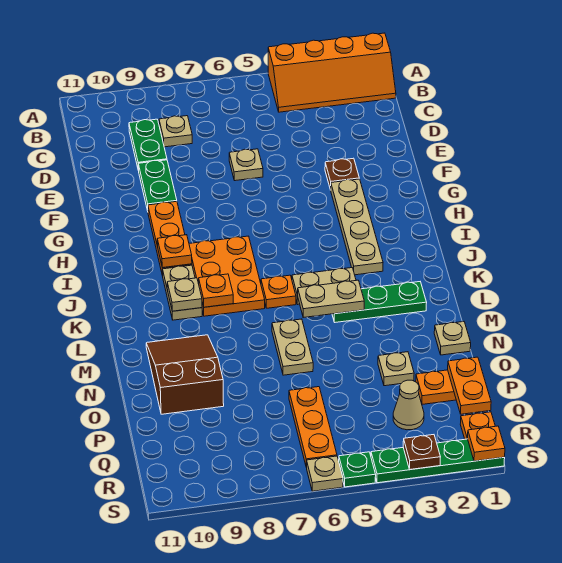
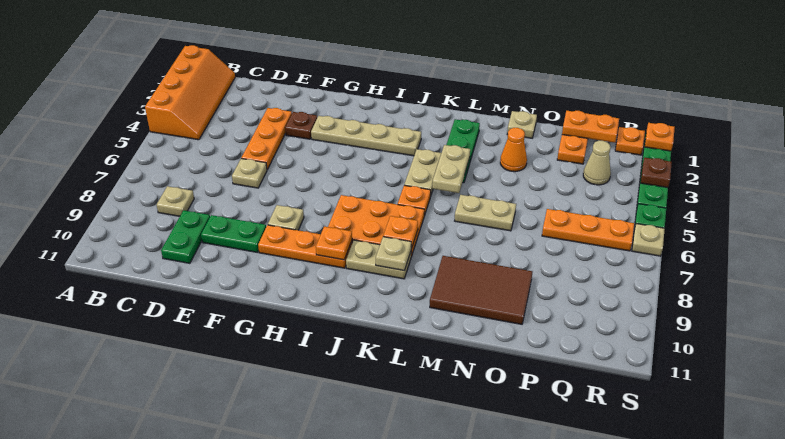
green 1x2 plate [129,119,167,171] -> green 1x2 plate turned to [161,210,210,263]
none -> orange 1x3 plate [241,108,292,170]
brown 2x3 slope [146,335,224,414] -> brown 2x3 tile [430,256,532,324]
none -> orange 1x1 cone [500,128,527,172]
tan 1x1 plate [378,352,414,386] -> tan 1x1 plate moved to [268,205,304,230]

